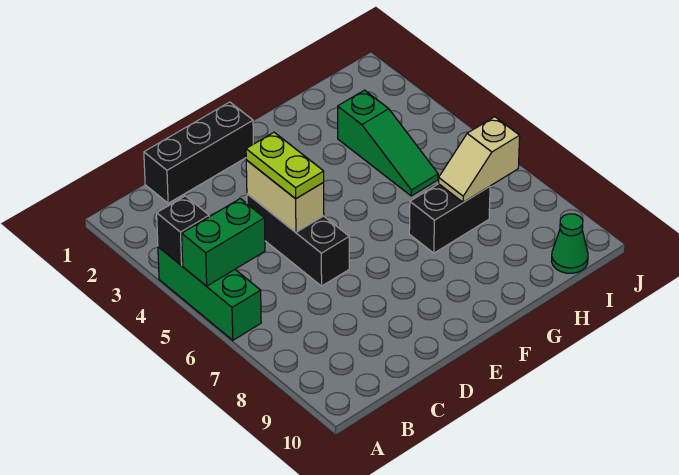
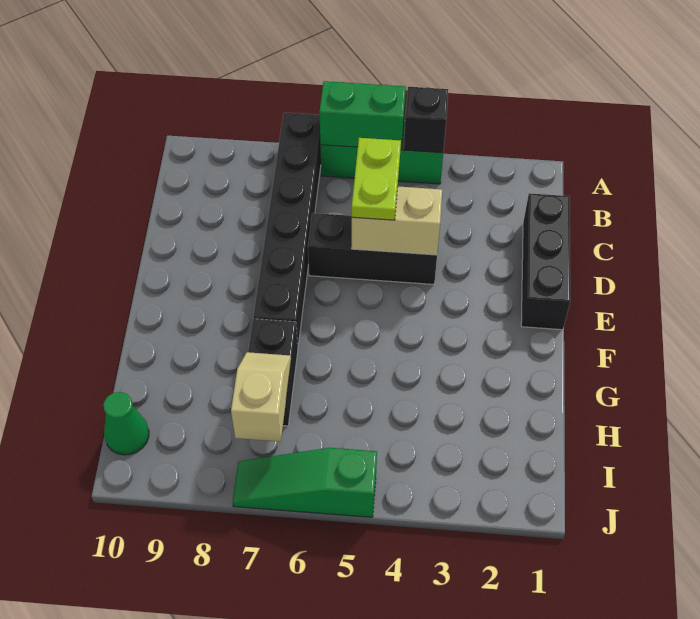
green 1x2 brick [182,199,265,286] -> green 1x2 brick turned to [320,81,406,150]
none -> black 1x6 brick [253,113,321,345]
lime 1x2 plate [246,132,324,199] -> lime 1x2 plate turned to [352,138,401,220]
green 1x3 slope [338,90,438,196] -> green 1x3 slope moved to [232,448,377,517]

